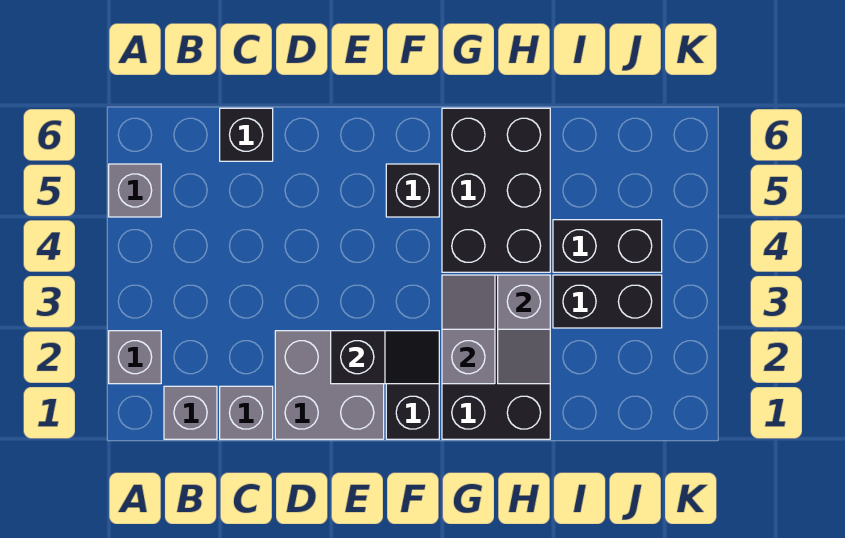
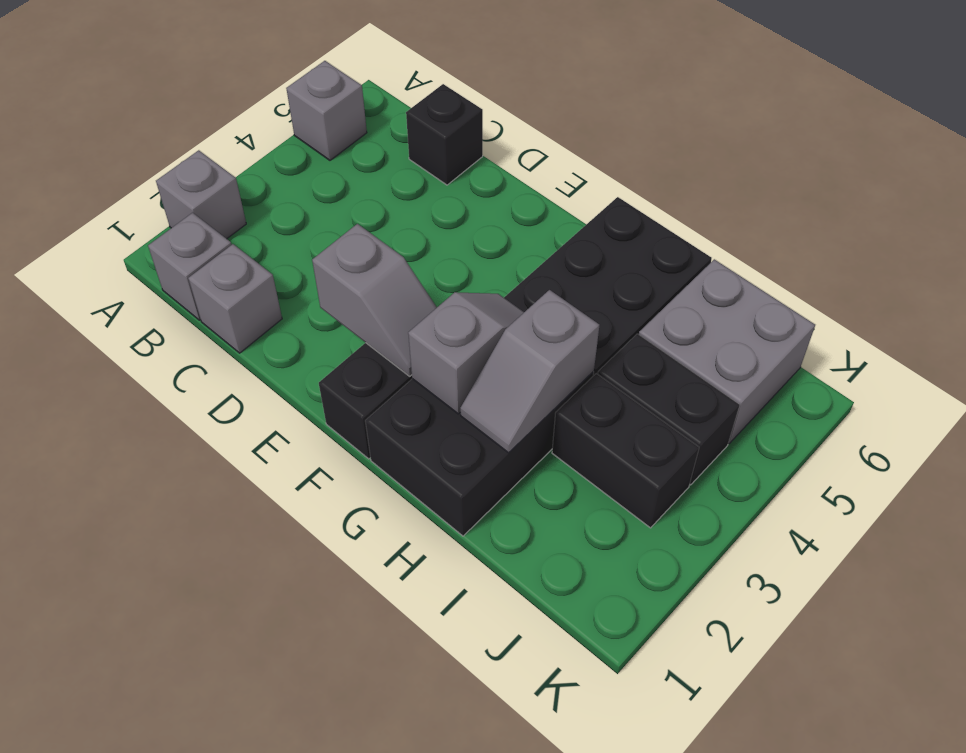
grey 2x2 brick [275,331,384,439] -> grey 2x2 brick moved to [639,259,815,443]
black 1x2 slope [331,331,439,384] -> grey 1x2 slope [312,224,437,376]
black 1x1 brick [386,164,439,217] -> none

